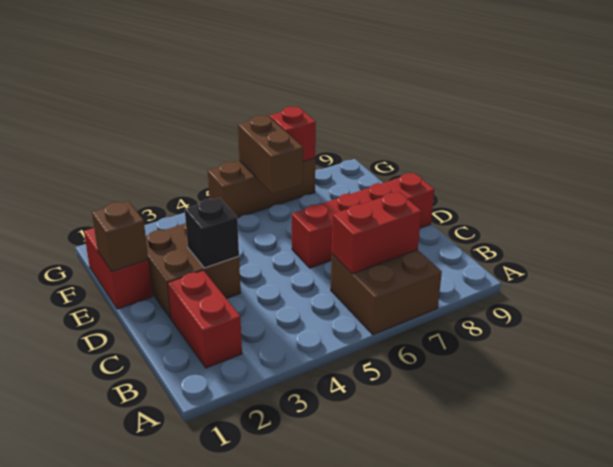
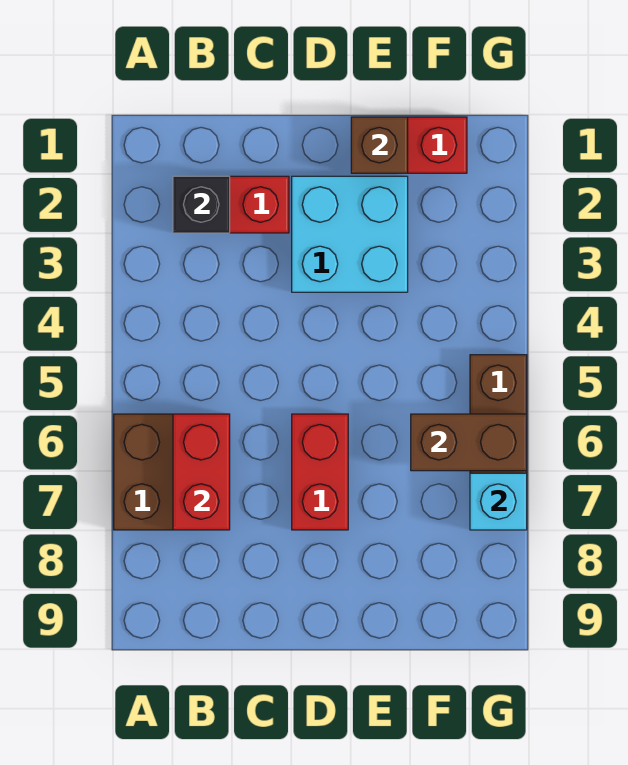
brown 2x2 brick [146,223,241,319] -> cyan 2x2 brick [292,176,408,292]
black 1x1 brick [185,198,239,268] -> black 1x1 brick moved to [173,176,230,233]
red 1x4 brick [292,173,434,268] -> red 1x2 brick [292,414,348,530]
red 1x1 brick [269,107,316,162] -> cyan 1x1 brick [470,473,527,530]

